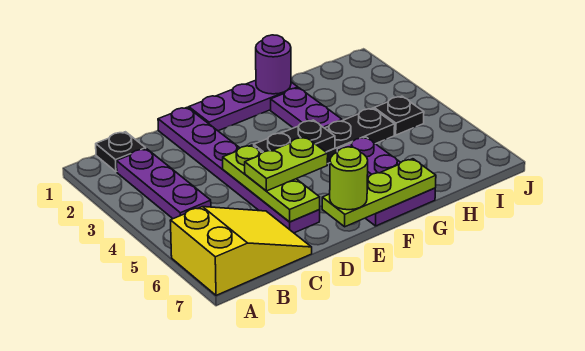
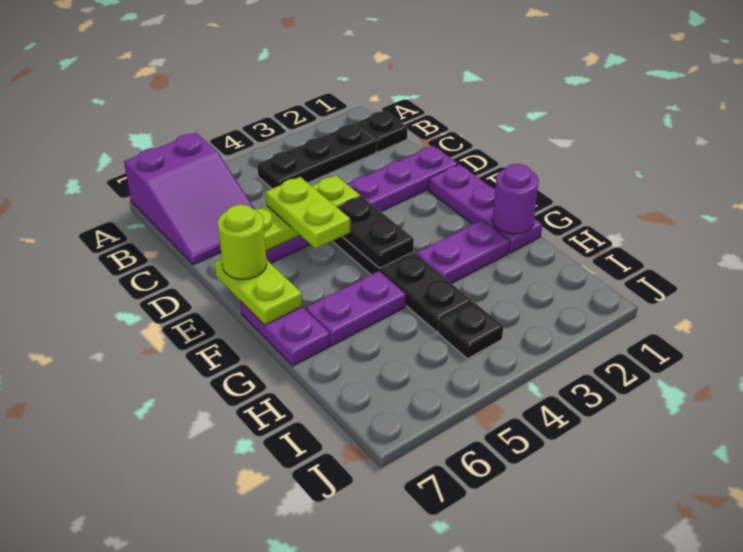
yellow 2x3 slope [170,207,312,295] -> purple 2x3 slope [124,133,255,265]
purple 1x3 plate [117,149,211,219] -> black 1x3 plate [257,124,376,189]
lime 1x3 plate [322,159,436,227] -> lime 1x2 plate [214,259,302,325]

